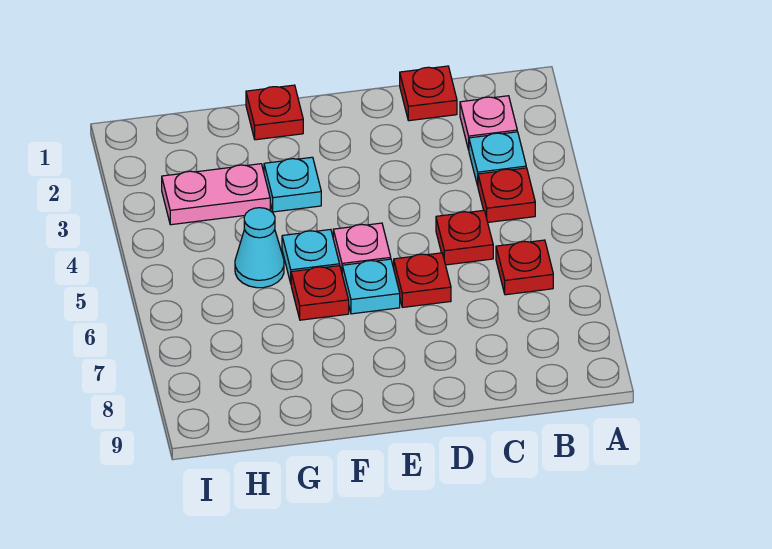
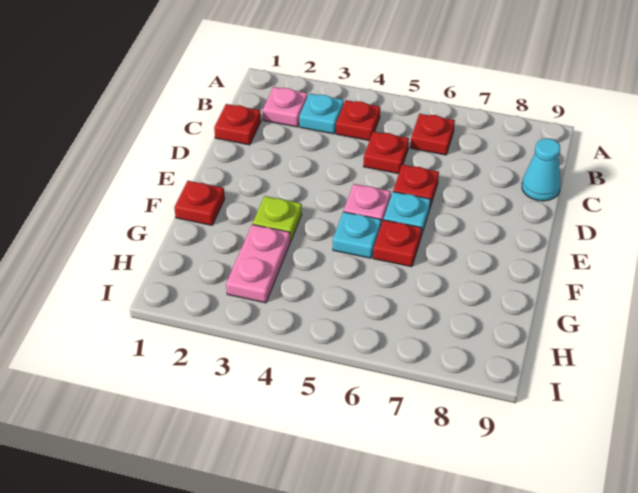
cyan 1x1 plate [264,157,321,212] -> lime 1x1 plate [253,196,302,241]
cyan 1x1 cone [235,208,284,288] -> cyan 1x1 cone moved to [522,139,561,201]

